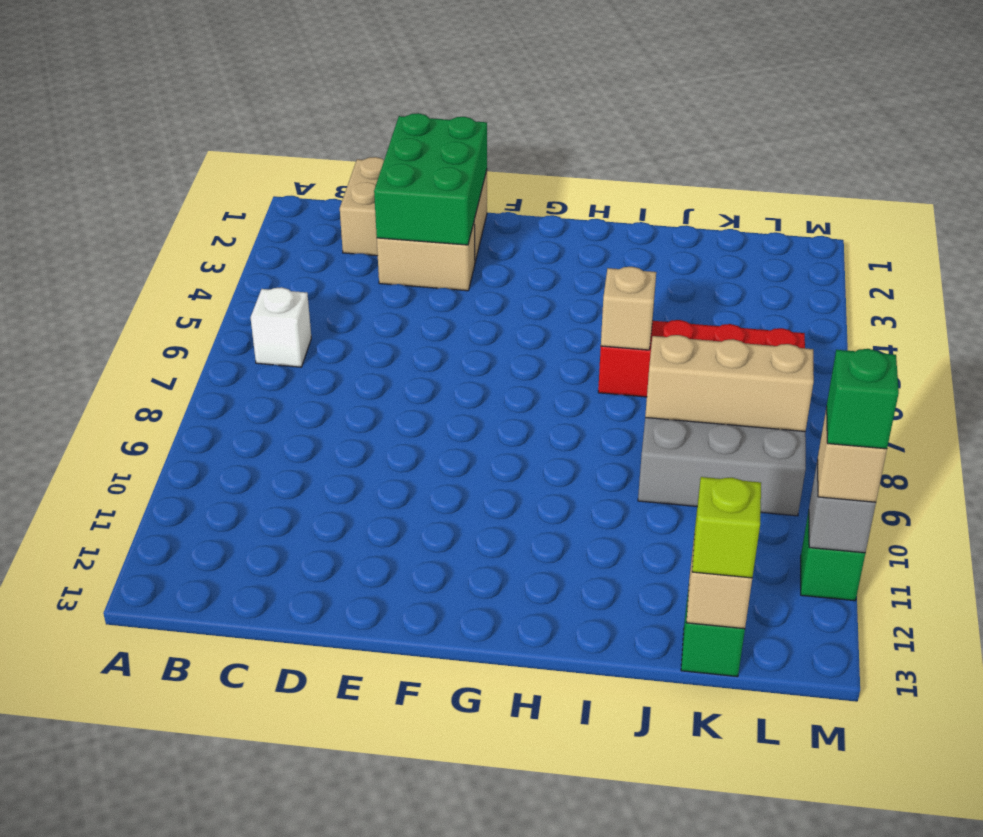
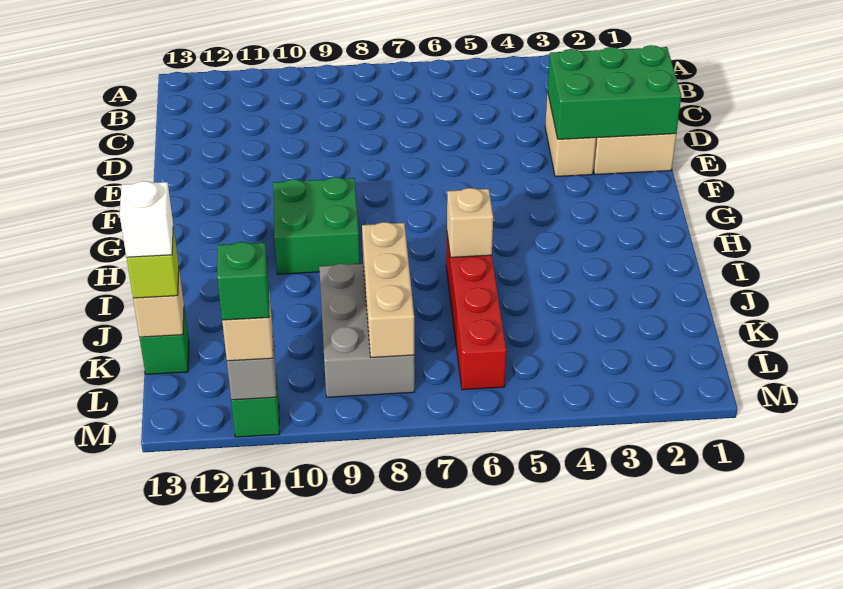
white 1x1 brick [250,287,311,367] -> white 1x1 brick moved to [120,181,173,257]
none -> green 2x2 brick [273,177,360,274]

